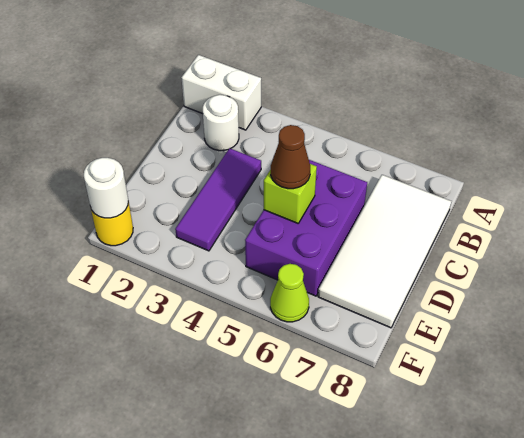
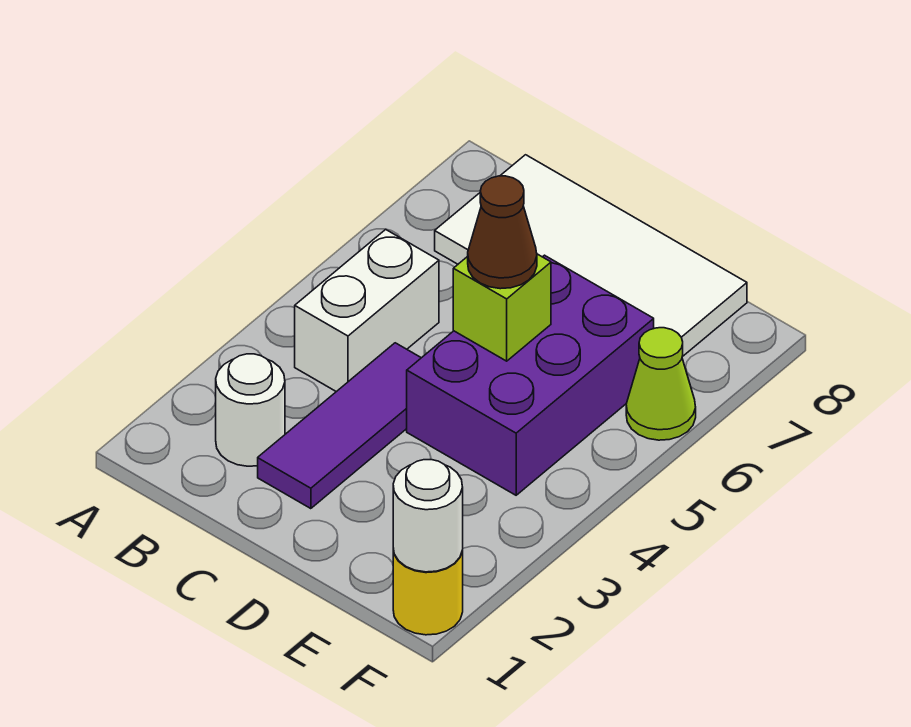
white 1x2 brick [181,55,261,130] -> white 1x2 brick moved to [295,230,439,392]
purple 1x3 tile [175,148,261,251] -> purple 1x3 tile turned to [258,343,421,509]
purple 2x3 brick [245,160,367,296] -> purple 2x3 brick turned to [407,255,654,495]

